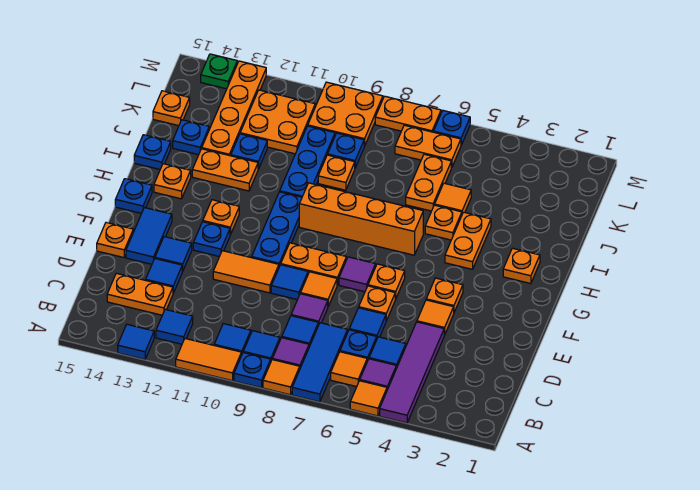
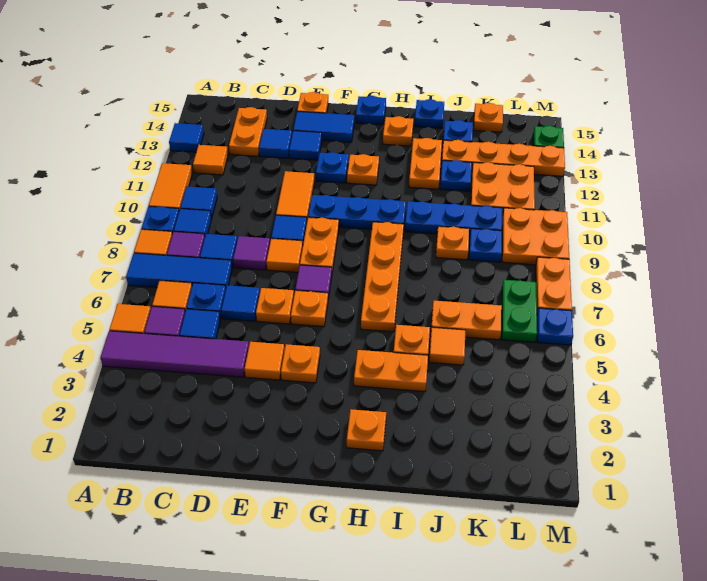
blue 1x1 tile [156,309,193,344] -> orange 1x1 tile [193,145,228,175]
orange 1x4 brick [299,183,423,255] -> orange 1x4 plate [361,222,404,332]
orange 1x2 plate [395,125,461,168] -> green 1x2 plate [502,280,537,342]

